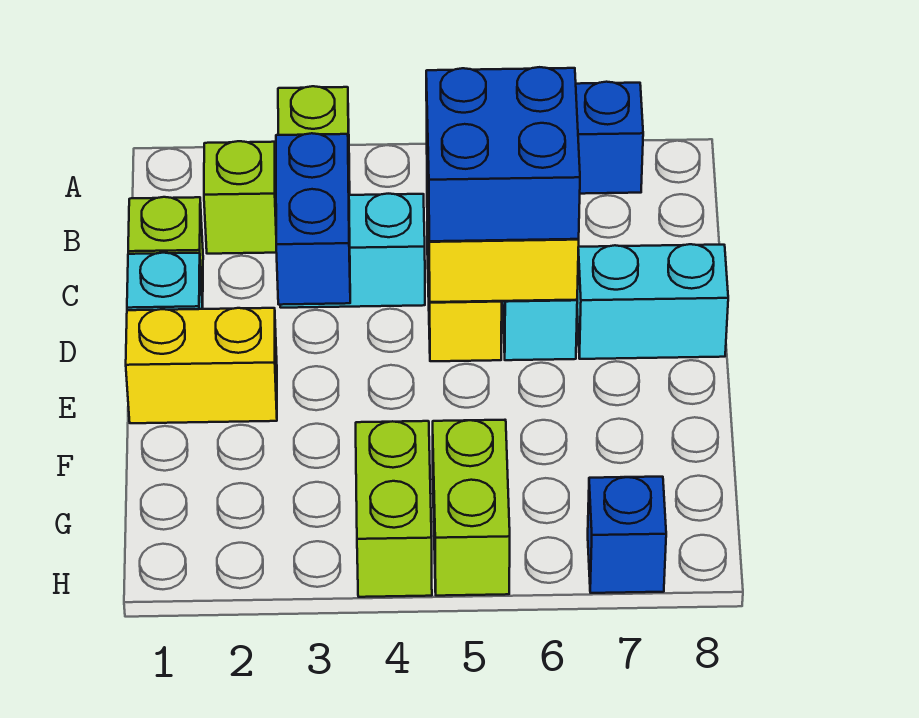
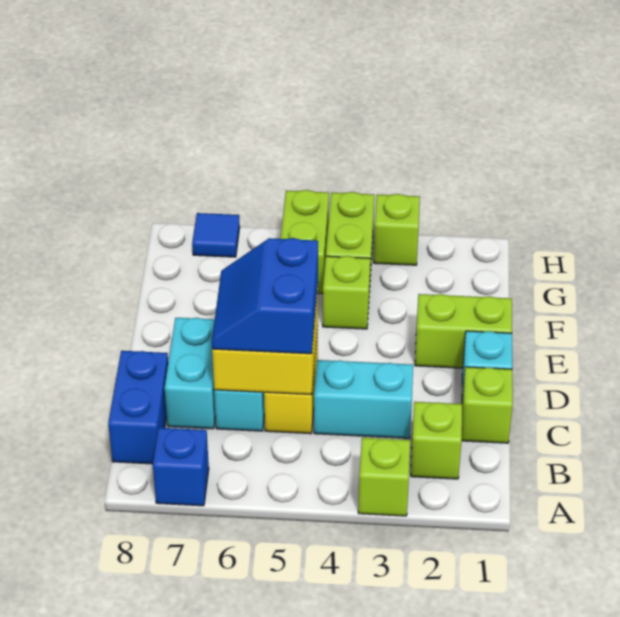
blue 1x2 brick [276,133,350,305] -> blue 1x2 brick moved to [108,351,168,464]
blue 2x2 brick [426,67,580,241] -> blue 2x2 slope [212,238,318,354]
cyan 1x2 brick [577,244,728,359] -> cyan 1x2 brick turned to [165,318,216,429]
yellow 1x2 brick [126,308,277,423] -> lime 1x2 brick [415,294,512,368]
none -> lime 1x1 brick [323,256,370,329]
none -> lime 1x1 brick [373,194,420,265]
blue 1x1 brick [588,477,666,593] -> blue 1x1 tile [192,213,240,257]

